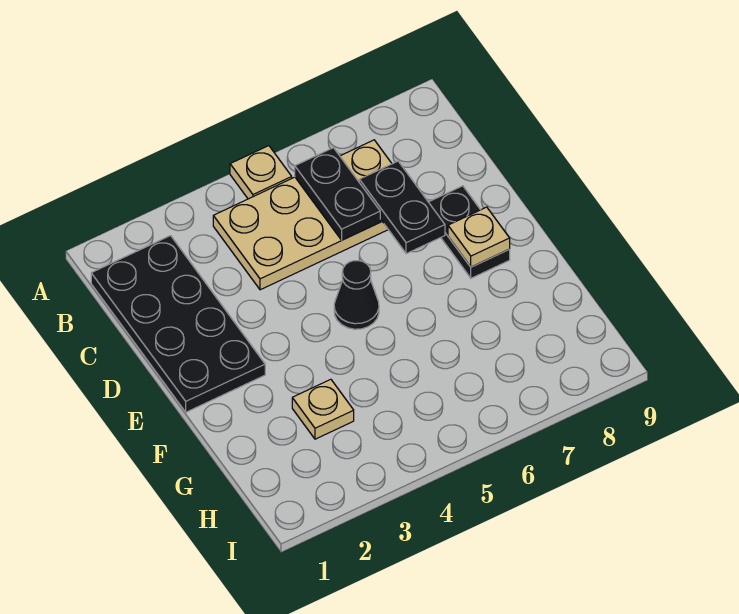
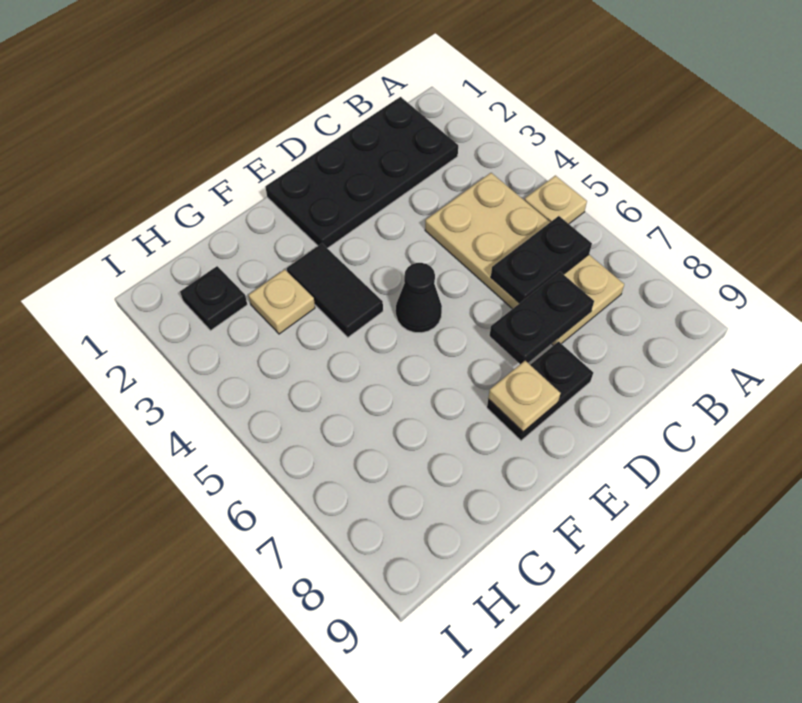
none -> black 1x2 tile [287,243,383,337]
none -> black 1x1 plate [180,266,247,331]

